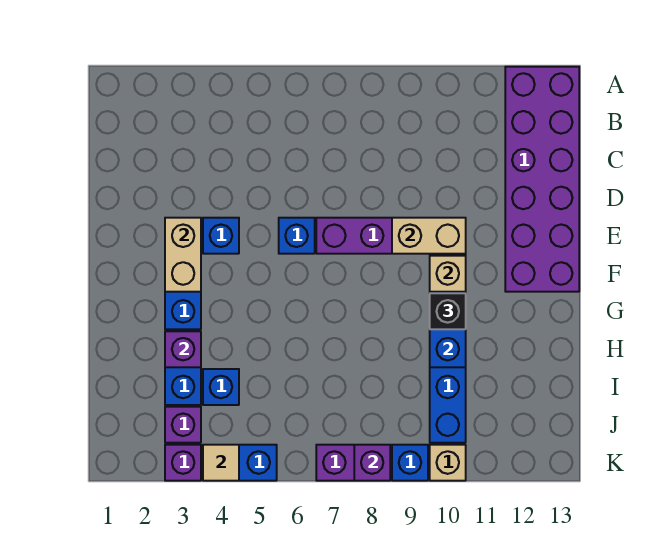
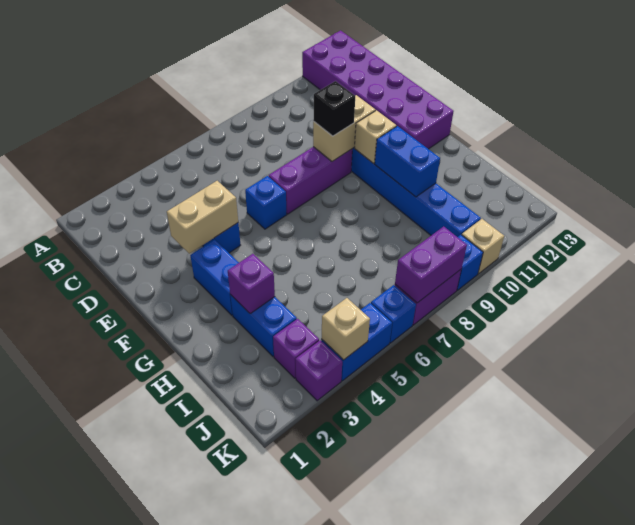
tan 1x2 brick [165,218,201,292] -> tan 1x2 brick turned to [167,181,238,254]
black 1x1 brick [430,293,466,329] -> black 1x1 brick moved to [313,81,355,136]
blue 1x1 brick [203,369,239,405] -> blue 1x1 brick moved to [371,285,416,343]
tan 1x1 tile [203,445,239,481] -> tan 1x1 brick [321,298,370,360]
purple 1x1 brick [354,445,390,481] -> purple 1x2 brick [395,226,467,303]

